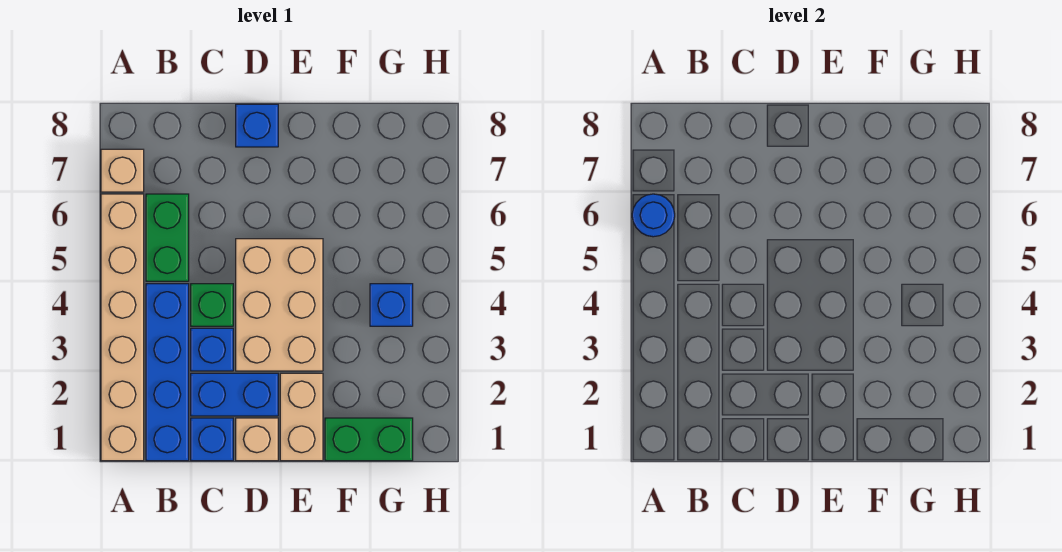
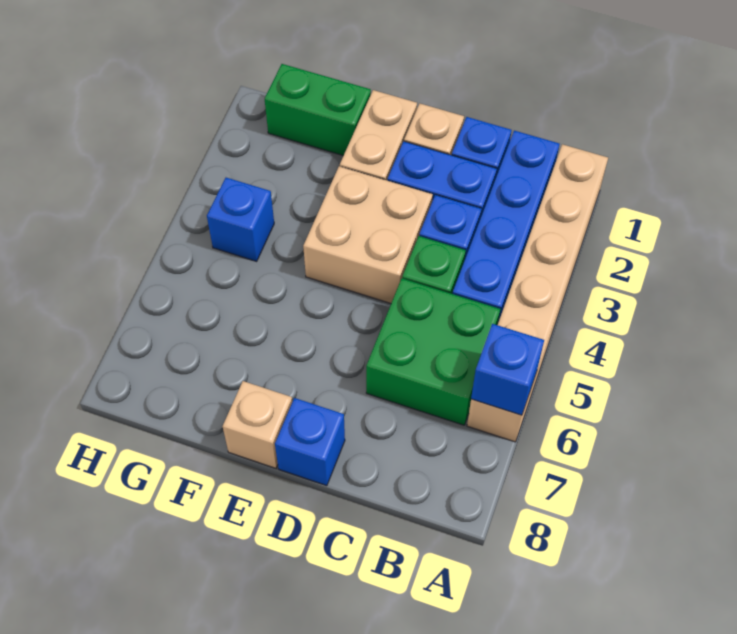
blue 1x1 round brick [632,194,675,237] -> blue 1x1 brick [471,324,544,415]
tan 1x1 brick [101,149,144,192] -> tan 1x1 brick moved to [223,381,292,468]
green 1x2 brick [146,194,189,281] -> green 2x2 brick [366,279,500,425]
tan 2x3 brick [236,239,323,371] -> tan 2x2 brick [303,166,433,303]

